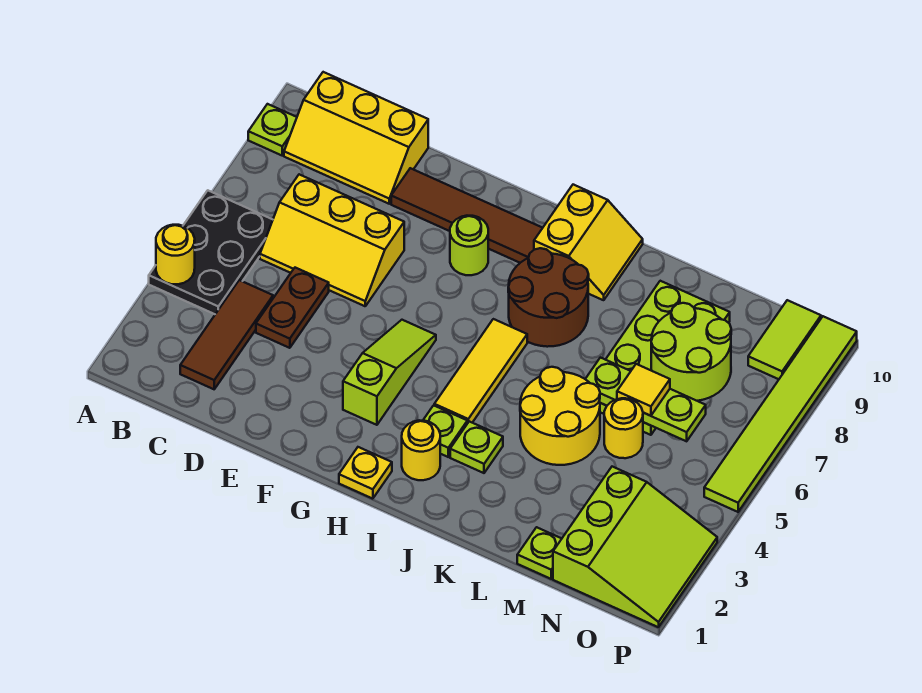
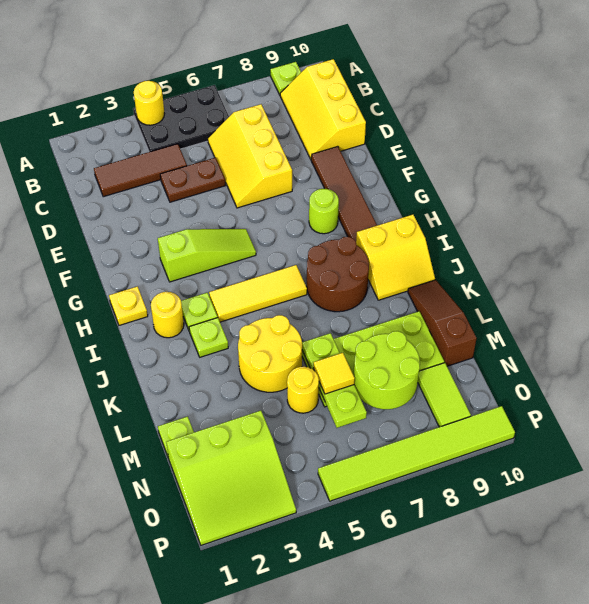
none -> brown 1x3 slope [408,280,477,366]
lime 1x2 tile [748,300,821,379] -> lime 1x2 tile turned to [418,363,471,427]

